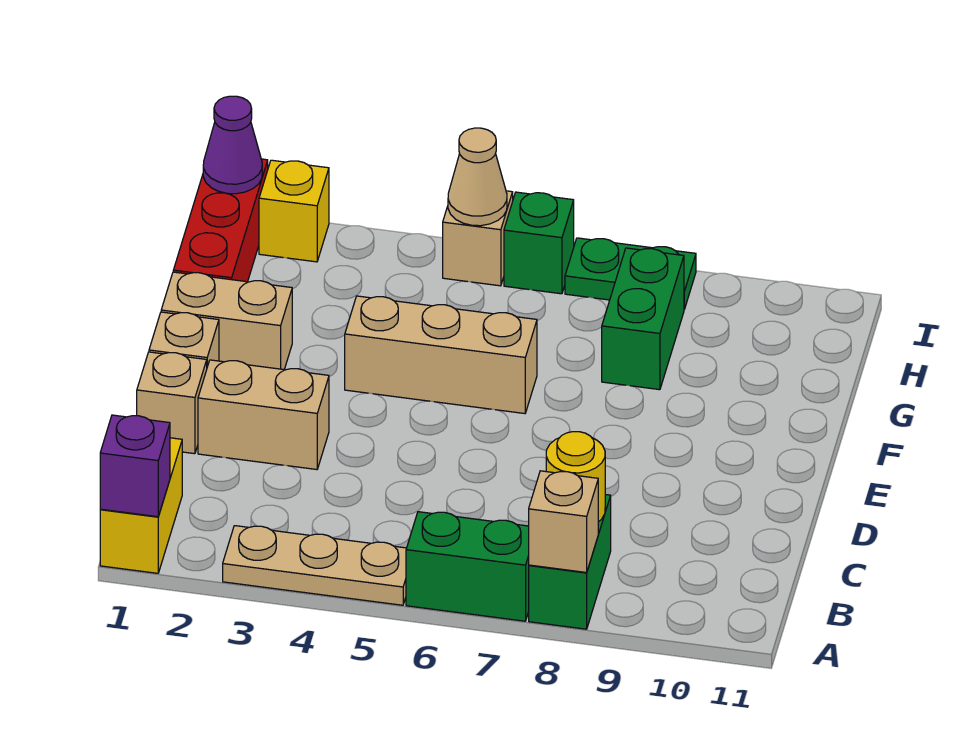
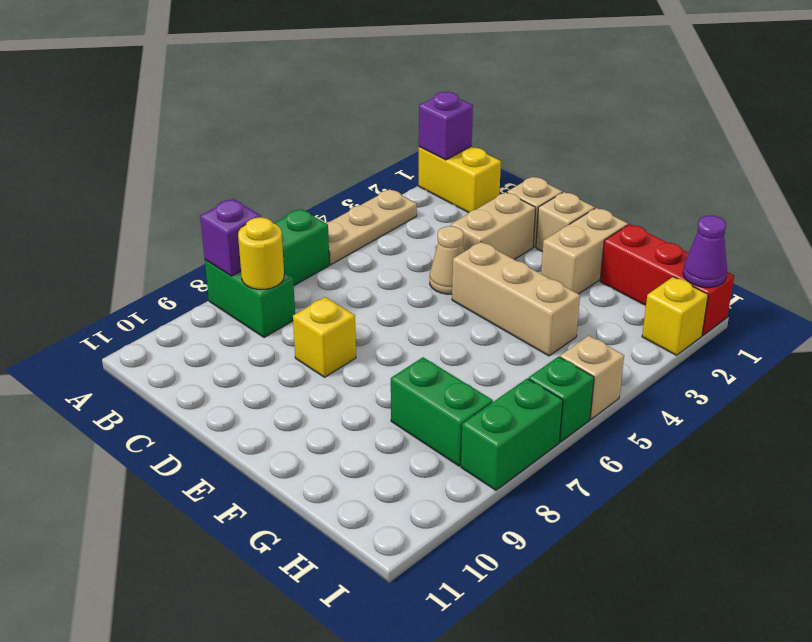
tan 1x1 brick [529,471,598,573] -> purple 1x1 brick [200,199,261,276]
none -> yellow 1x1 brick [293,297,356,377]
tan 1x3 brick [345,296,537,414] -> tan 1x3 brick turned to [452,242,580,356]
tan 1x1 cone [448,128,507,226] -> tan 1x1 cone moved to [430,226,464,294]
green 1x2 plate [565,238,696,309] -> green 1x2 brick [461,379,563,490]

